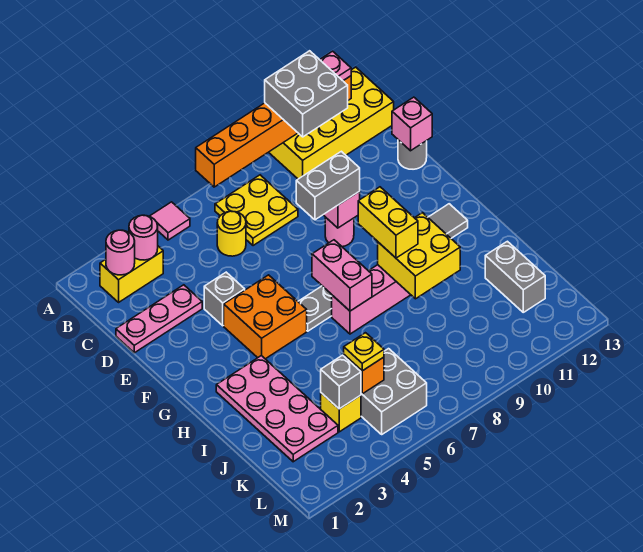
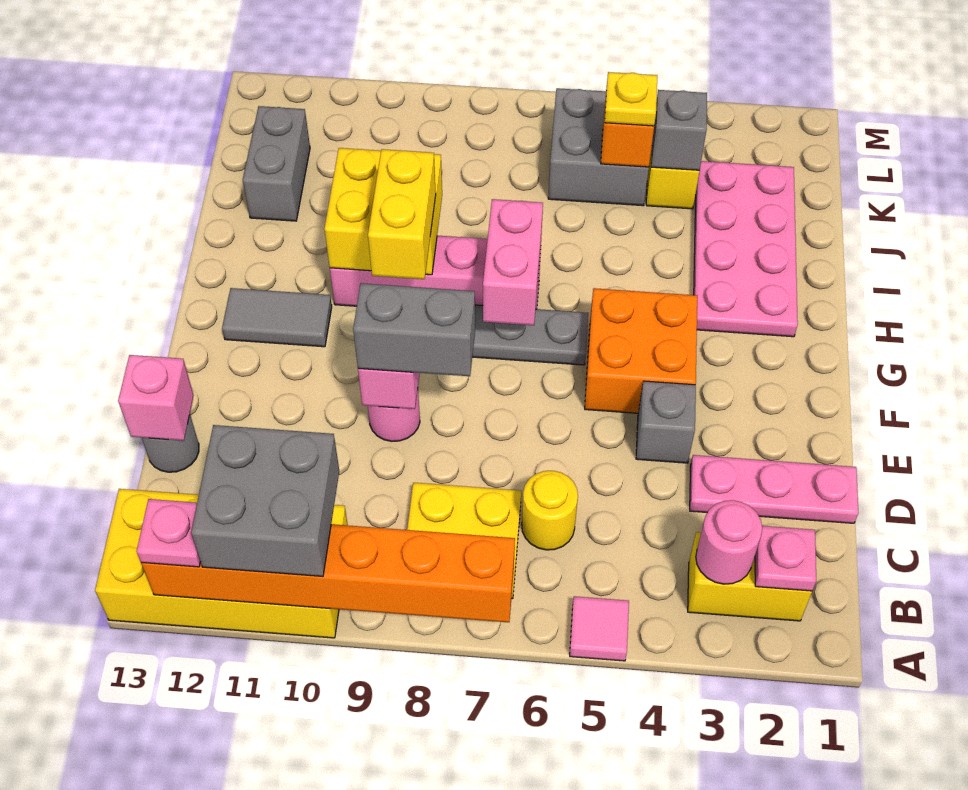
pink 1x1 round brick [106,230,135,275] -> pink 1x1 plate [755,526,816,591]

